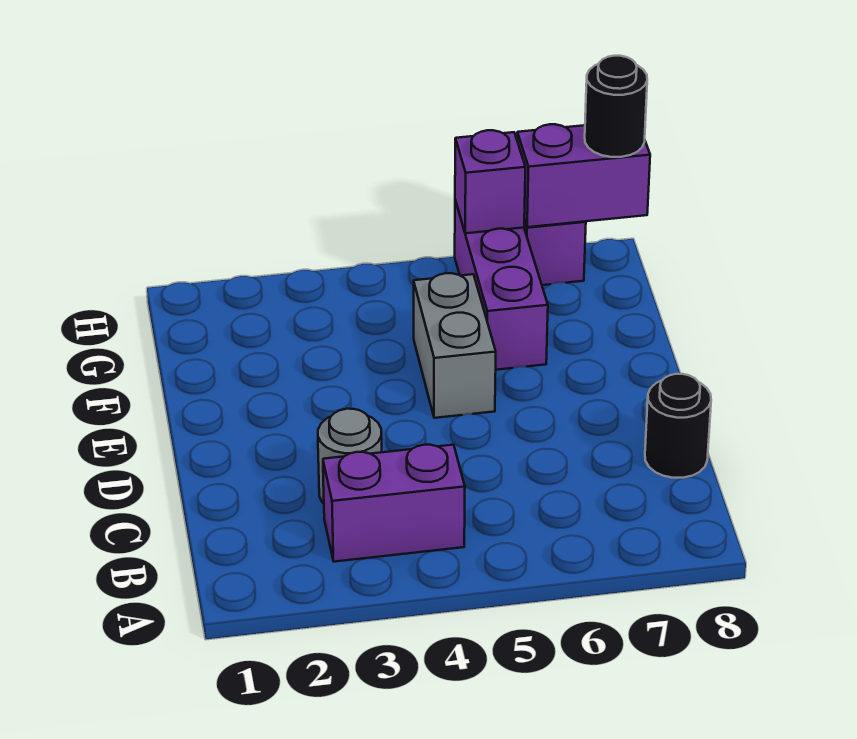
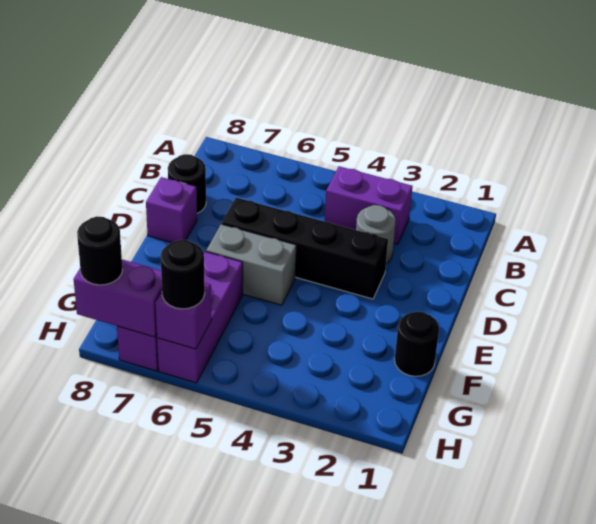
none -> black 1x4 brick [222,198,388,299]
none -> purple 1x1 brick [146,177,197,243]
grey 1x2 brick [414,273,496,418] -> grey 1x2 brick turned to [206,224,296,305]
none -> black 1x1 round brick [395,312,439,376]
none -> black 1x1 round brick [161,240,205,309]

